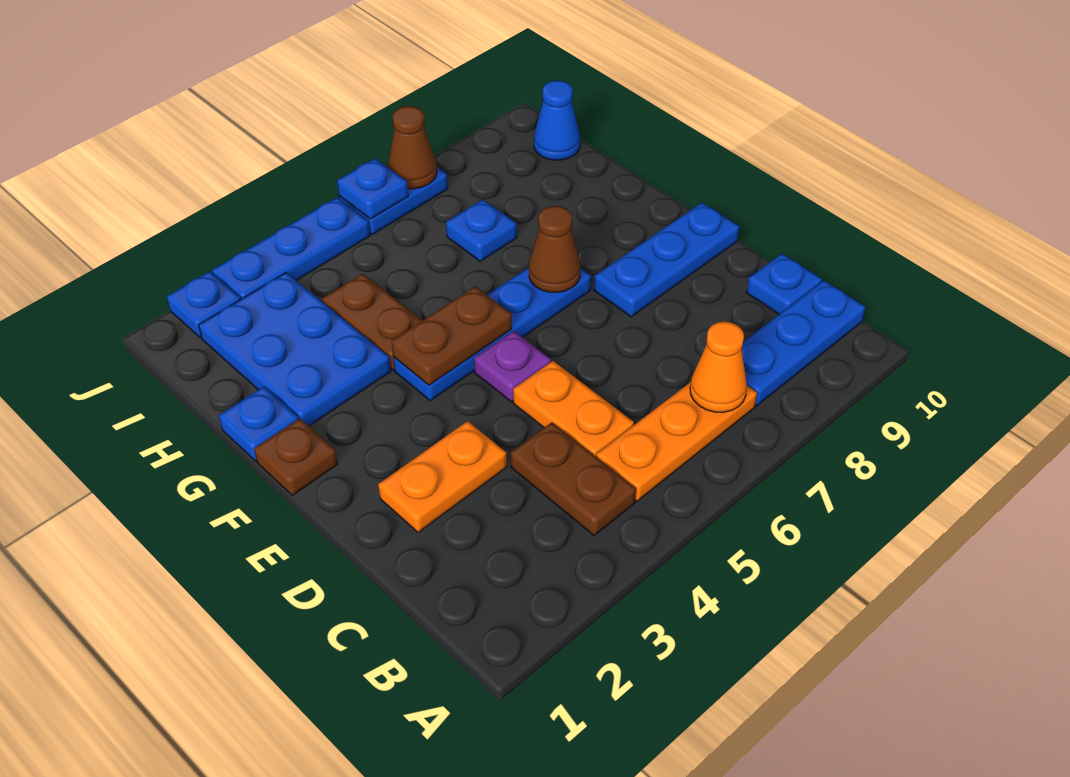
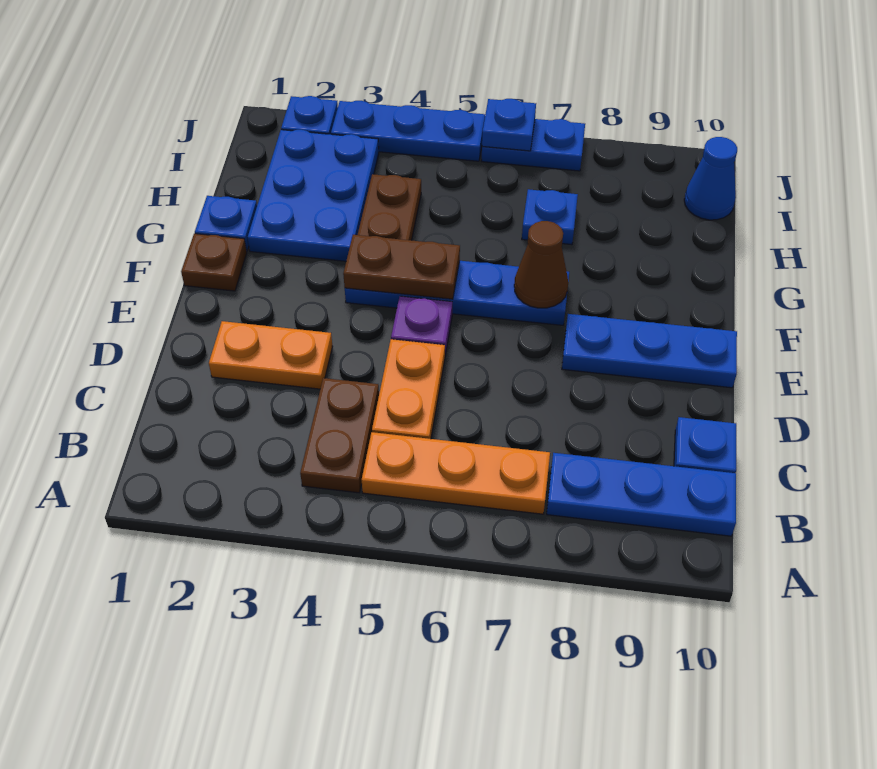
orange 1x1 cone [690,322,747,412] -> none
brown 1x1 cone [388,106,437,189] -> none

